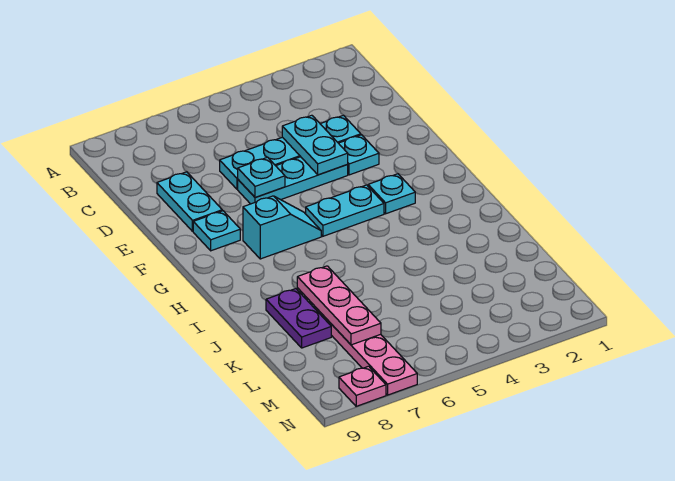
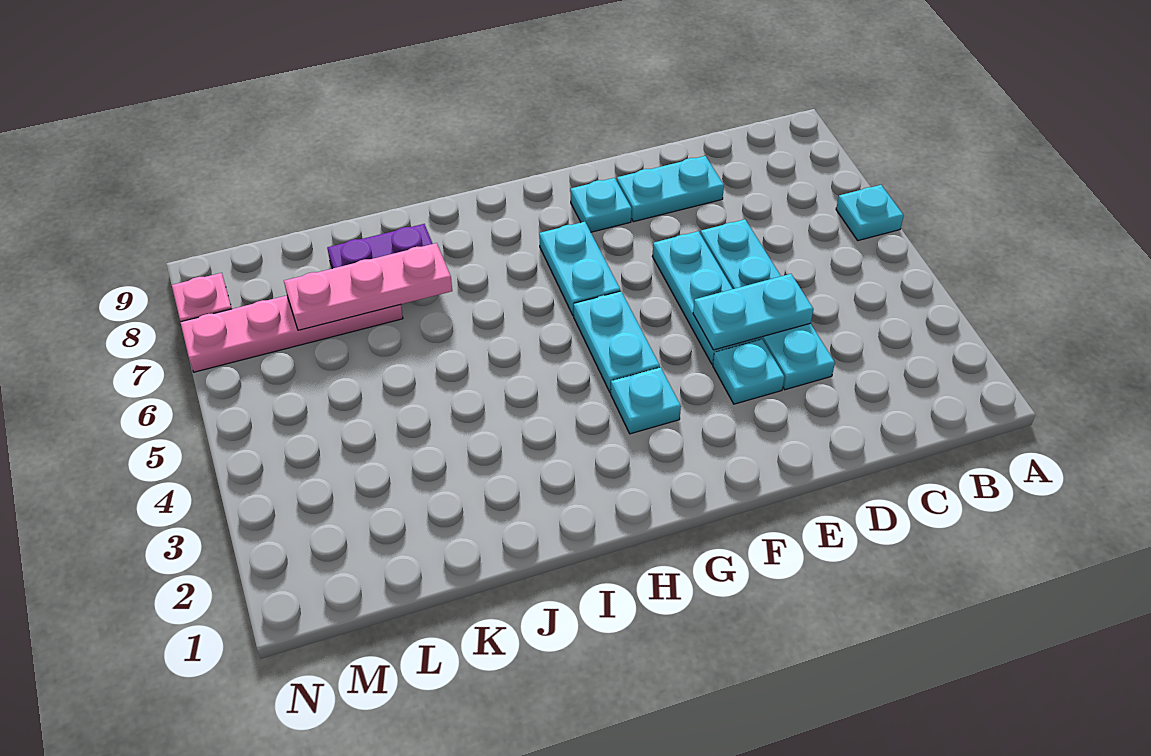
cyan 1x1 plate [238,157,285,198] -> cyan 1x1 plate moved to [836,185,904,241]
cyan 1x2 slope [243,196,321,259] -> cyan 1x2 plate [539,222,620,315]

